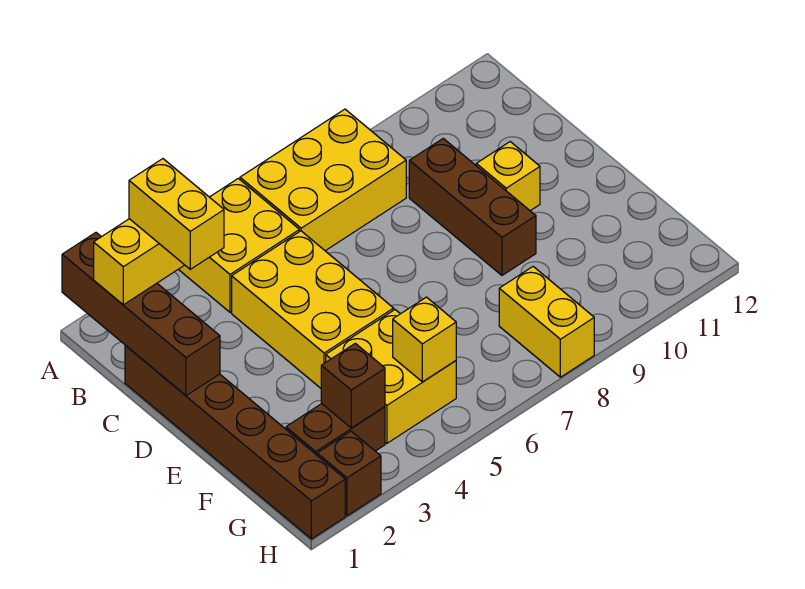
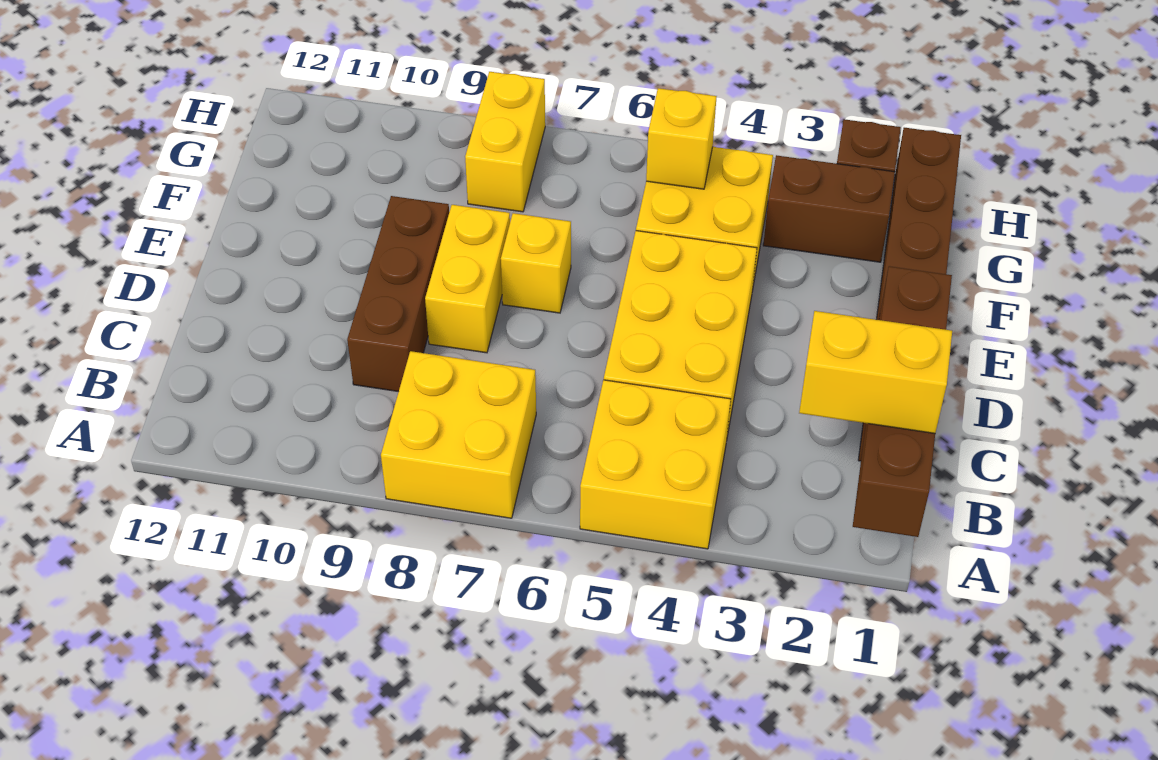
yellow 2x3 brick [240,109,406,251] -> yellow 2x2 brick [381,351,536,518]
yellow 1x2 brick [129,159,224,269] -> yellow 1x2 brick moved to [425,205,510,353]
yellow 1x1 brick [476,142,540,211] -> yellow 1x1 brick moved to [501,213,571,313]
brown 1x1 brick [321,343,385,428] -> none

